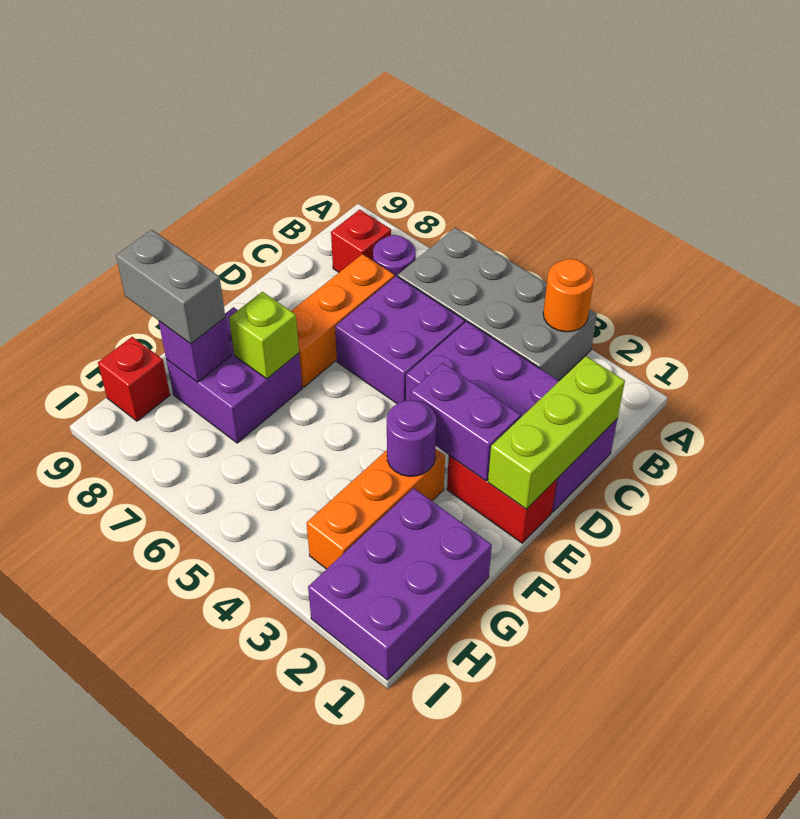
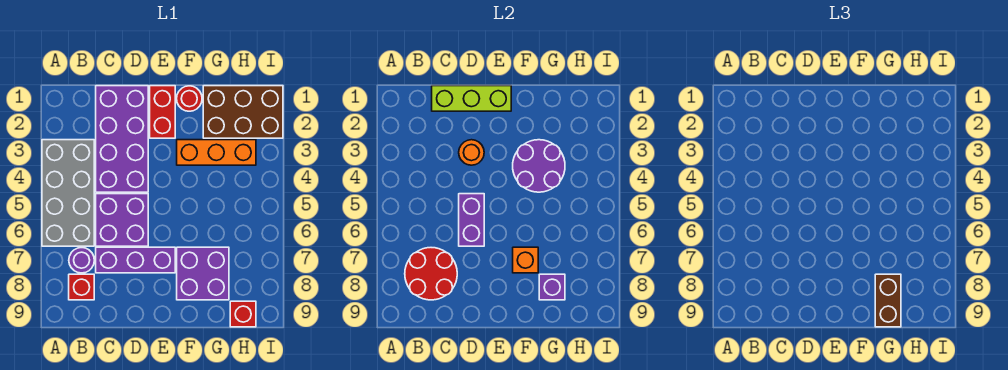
orange 1x1 round brick [543,259,594,332] -> orange 1x1 round brick moved to [459,140,484,165]
none -> red 2x2 round brick [405,248,457,300]
orange 1x3 brick [291,254,395,387] -> purple 1x3 brick [96,247,175,273]
purple 1x2 brick [411,363,521,481] -> purple 1x2 brick moved to [459,194,484,246]
none -> red 1x1 round brick [177,86,202,111]
purple 1x1 round brick [387,400,436,476] -> purple 2x2 round brick [513,140,565,192]
lime 1x1 brick [229,292,299,379] -> orange 1x1 brick [513,247,538,273]
purple 2x3 brick [308,488,492,680] -> brown 2x3 brick [203,86,283,138]
grey 1x2 brick [116,230,225,344] -> brown 1x2 brick [875,274,901,327]

